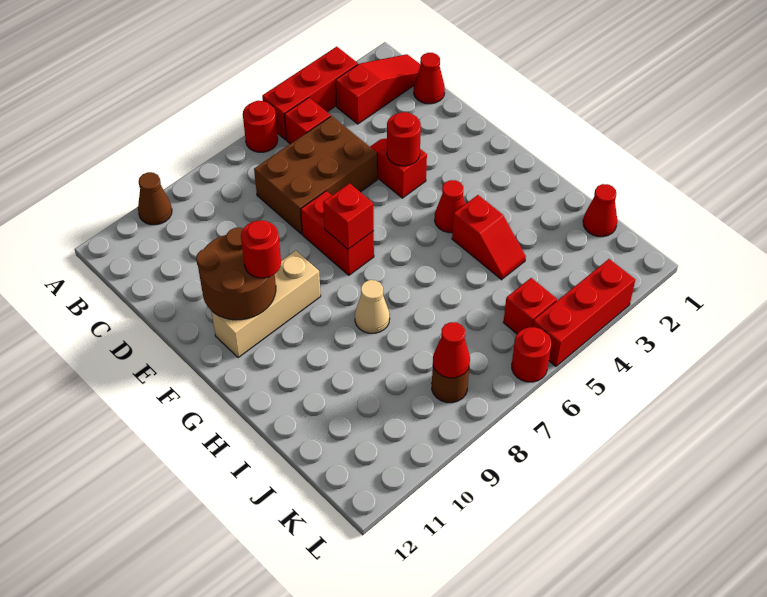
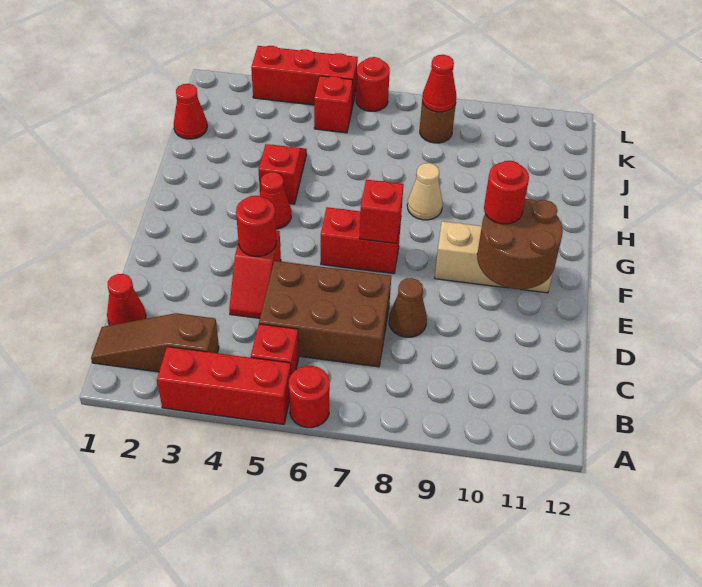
brown 1x1 cone [138,172,172,225] -> brown 1x1 cone moved to [389,278,427,337]
red 1x3 slope [336,54,420,124] -> brown 1x3 slope [91,313,219,372]
red 1x2 brick [301,191,374,275] -> red 1x2 brick turned to [321,207,401,274]

